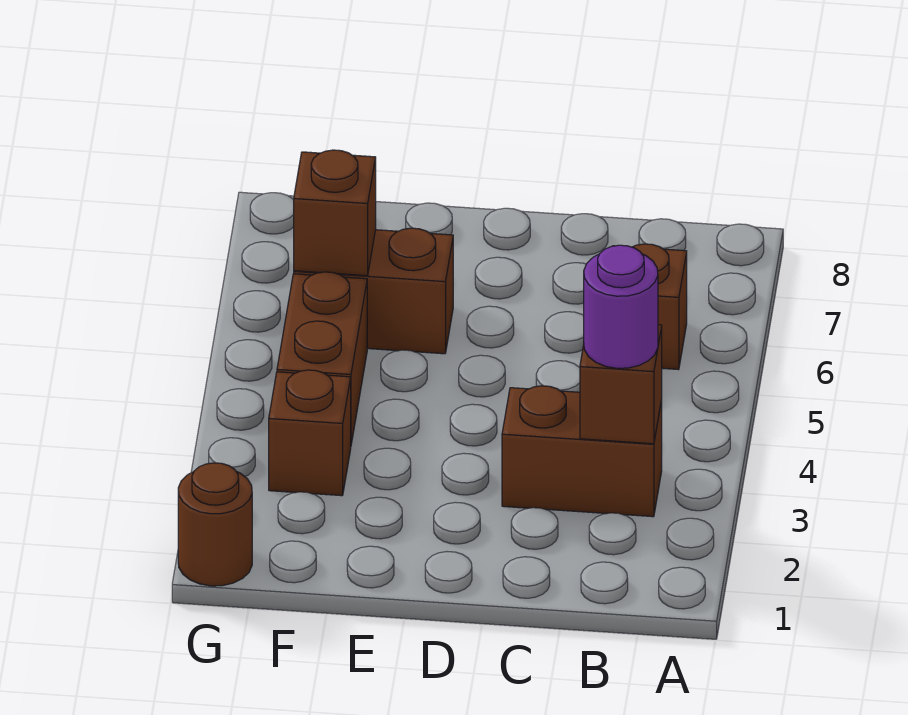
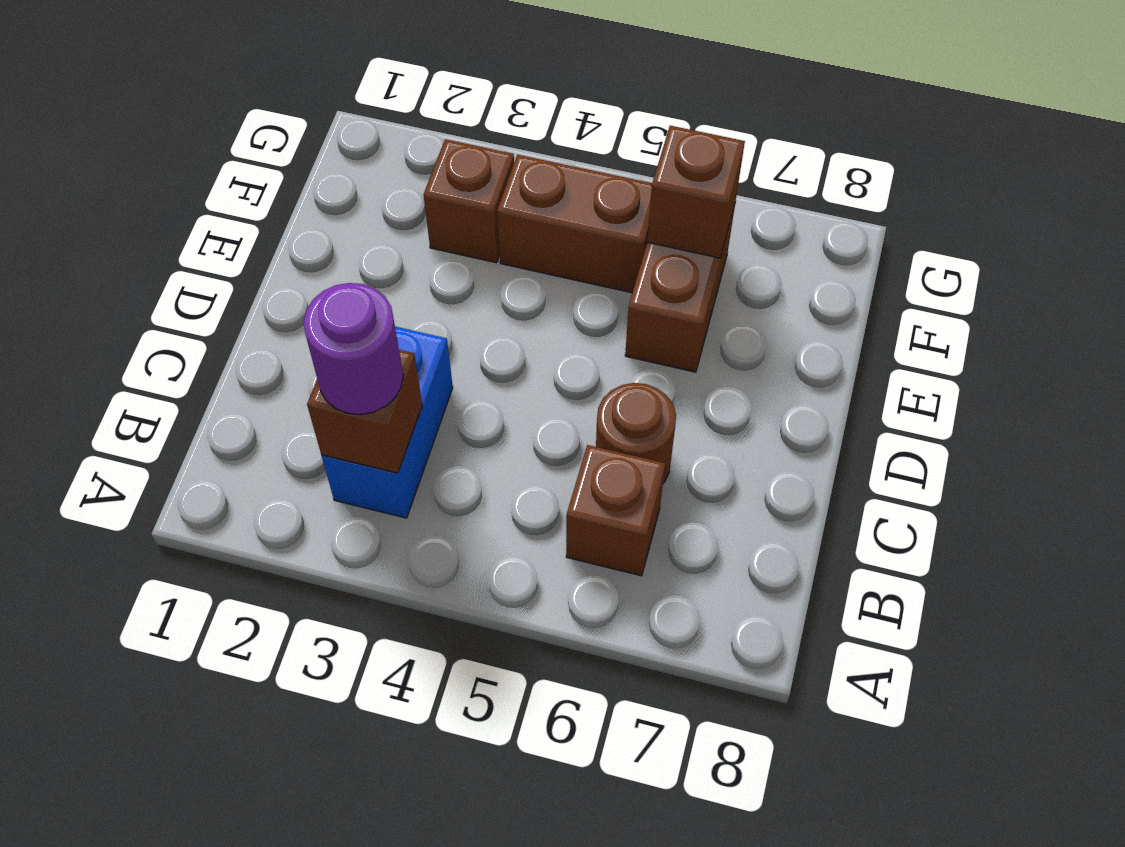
brown 1x2 brick [502,386,662,517] -> blue 1x2 brick [322,327,453,518]
brown 1x1 round brick [178,463,252,586] -> brown 1x1 round brick moved to [596,383,676,483]

